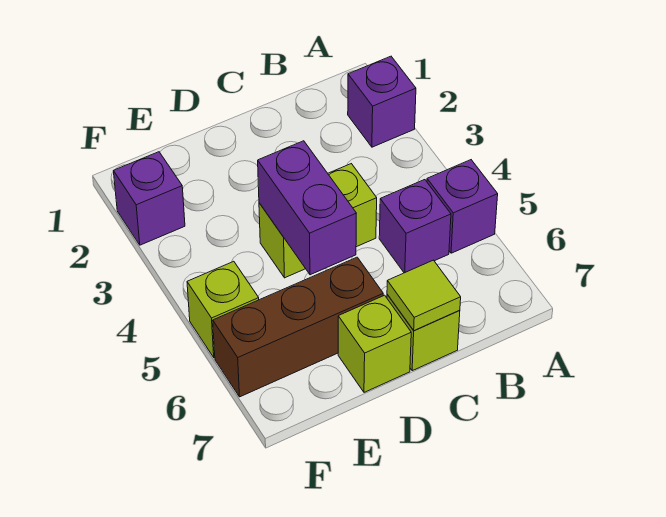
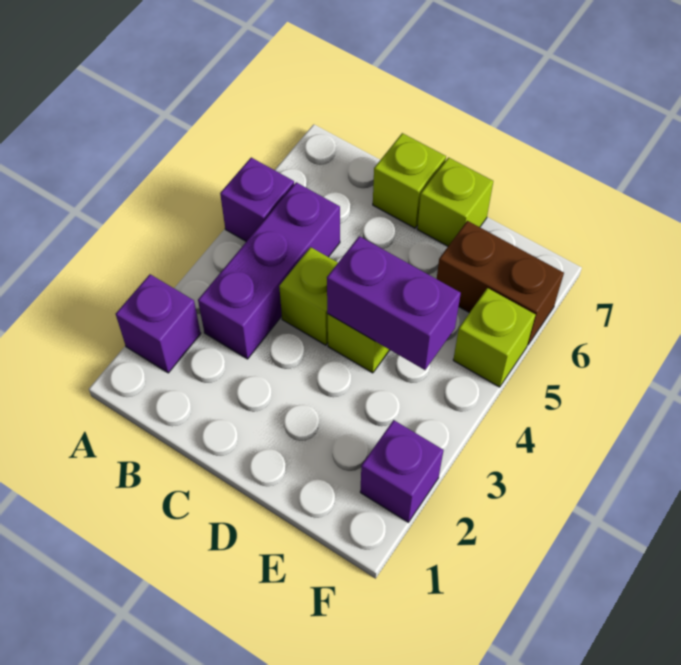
purple 1x1 brick [379,180,451,273] -> purple 1x3 brick [198,182,340,359]
lime 1x1 tile [387,260,461,330] -> none
purple 1x2 brick [258,141,356,275] -> purple 1x2 brick turned to [327,236,461,370]
brown 1x3 brick [213,257,383,397] -> brown 1x2 brick [437,221,564,345]

